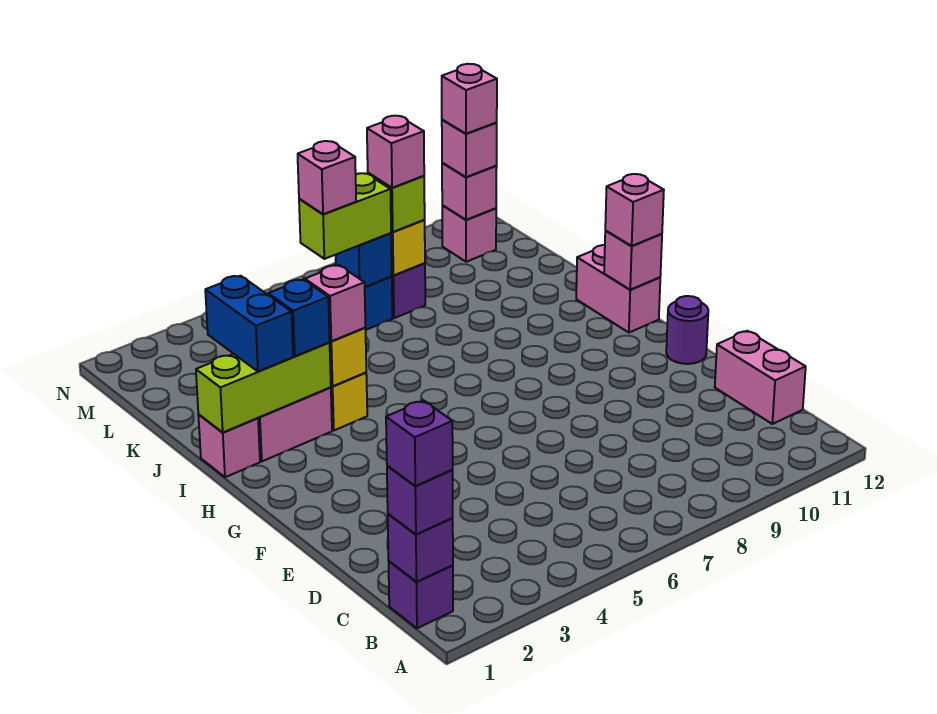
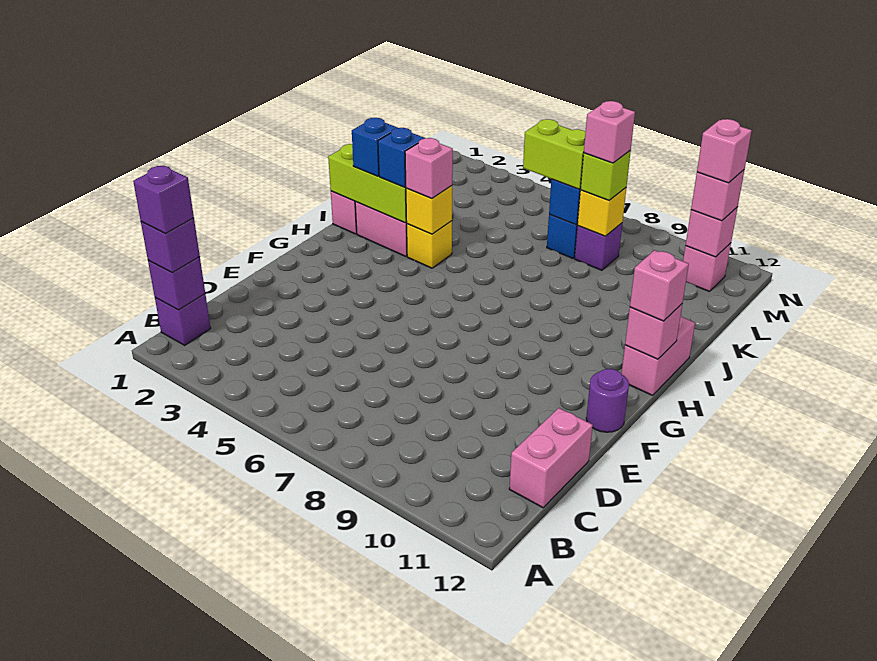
blue 1x2 brick [205,276,293,371] -> blue 1x1 brick [352,118,398,176]
pink 1x1 brick [298,141,356,214] -> none

